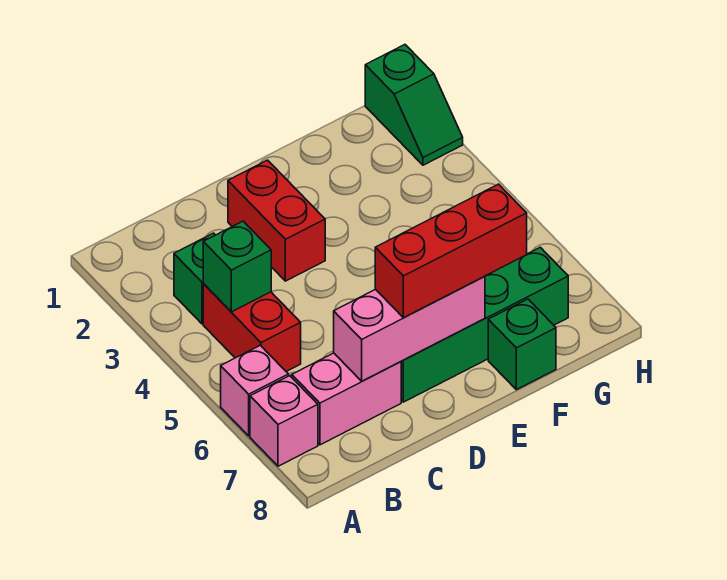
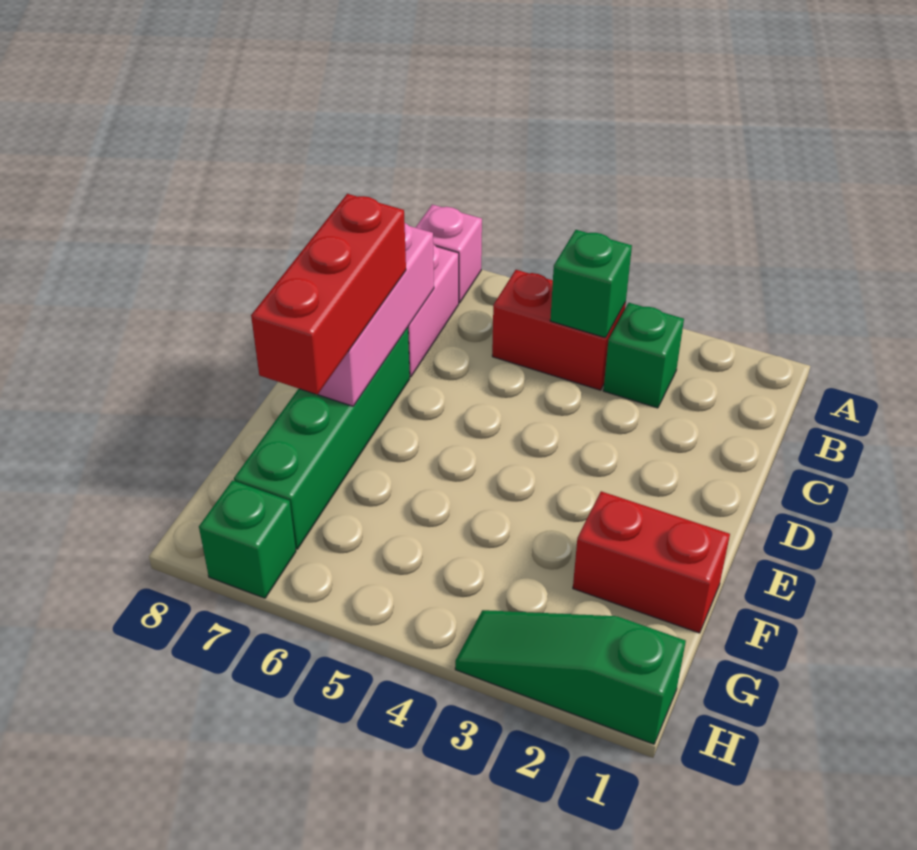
pink 1x1 brick [221,345,288,436] -> none
red 1x2 brick [228,160,325,281] -> red 1x2 brick moved to [573,491,730,633]
green 1x1 brick [488,299,556,390] -> green 1x1 brick moved to [199,480,296,598]
green 1x2 slope [365,45,463,165] -> green 1x3 slope [455,610,686,744]

